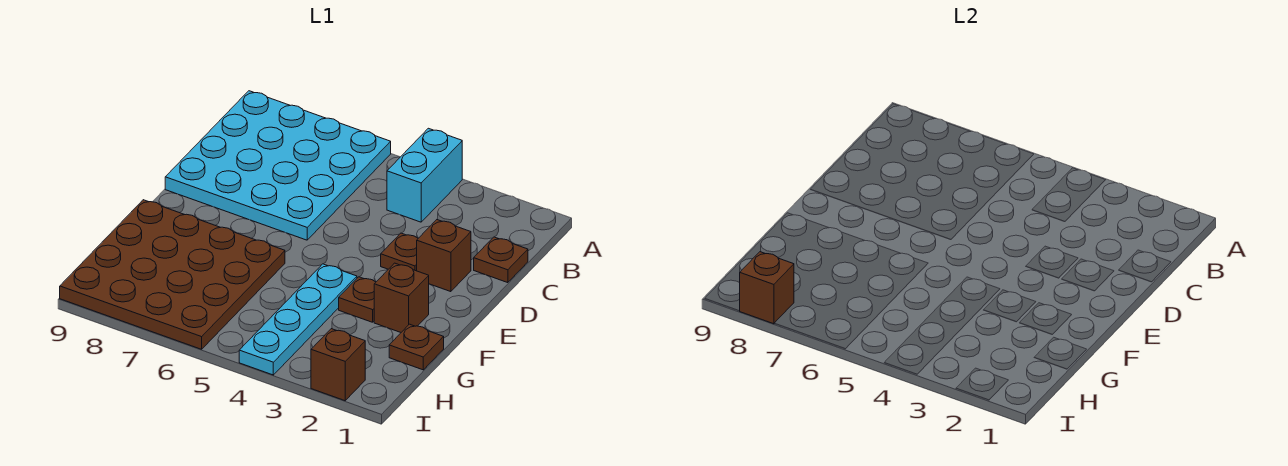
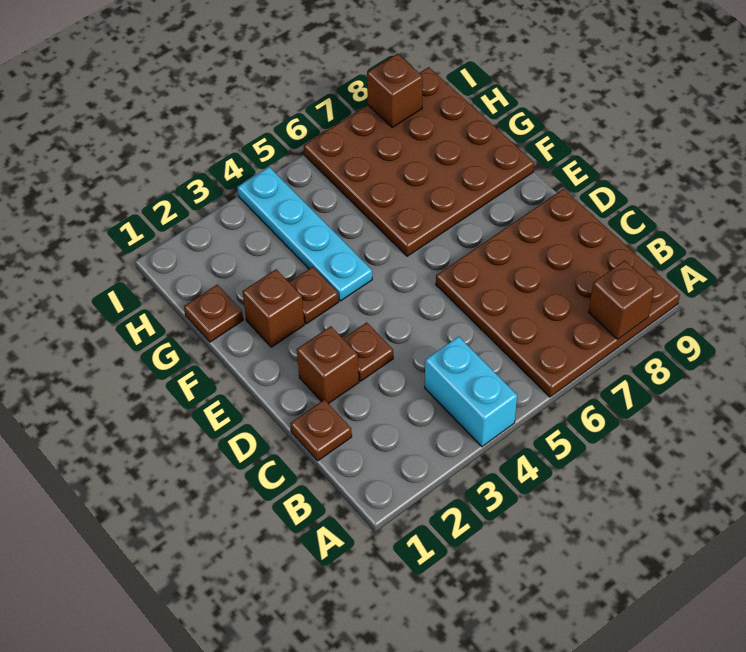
cyan 4x4 plate [165,91,391,240] -> brown 4x4 plate [436,189,680,397]
brown 1x1 brick [311,329,365,401] -> brown 1x1 brick moved to [589,260,654,339]

